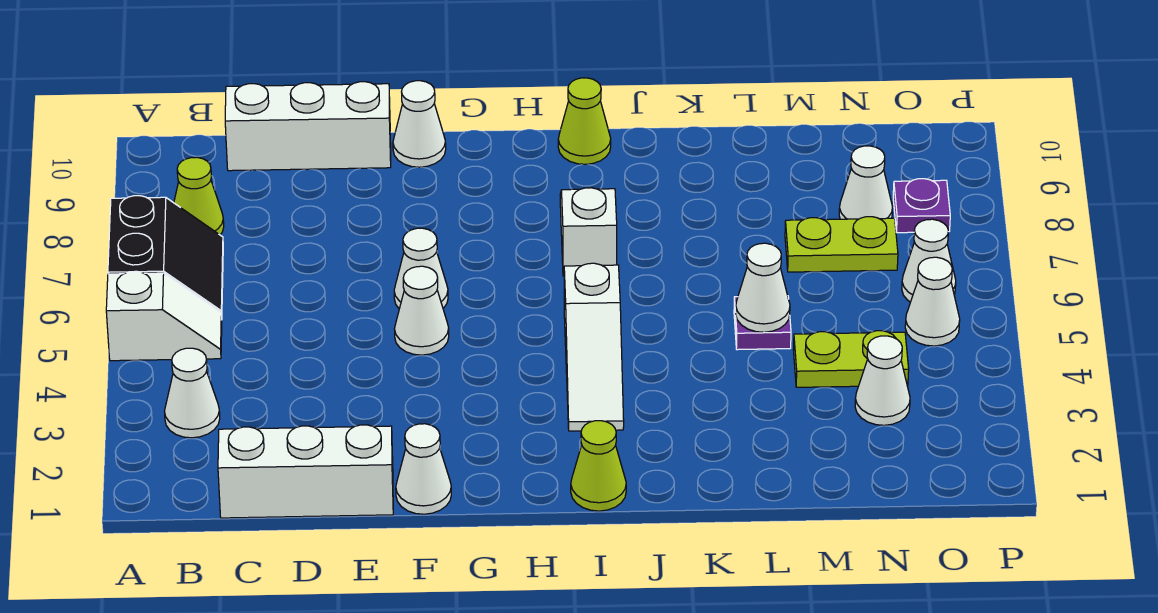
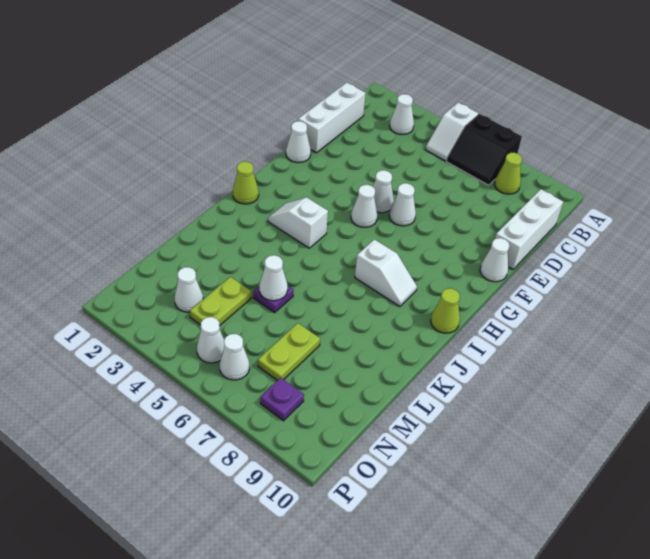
white 1x3 slope [564,263,624,431] -> white 1x2 slope [268,197,328,248]
white 1x1 cone [839,146,892,219] -> white 1x1 cone moved to [351,185,377,227]

